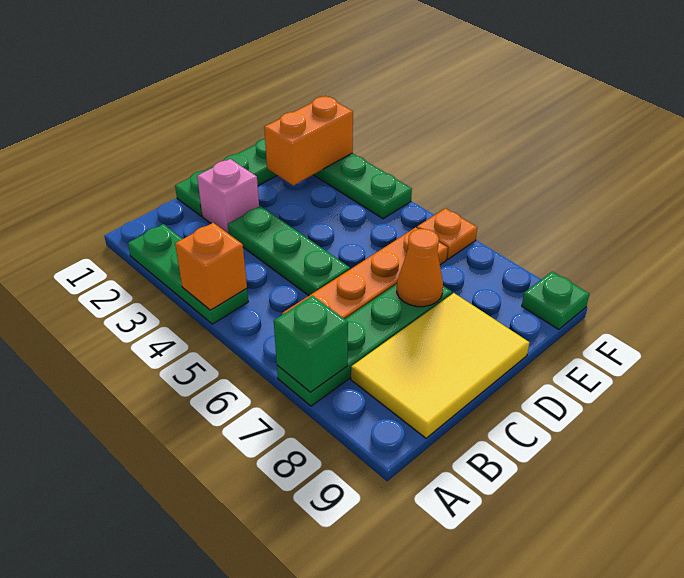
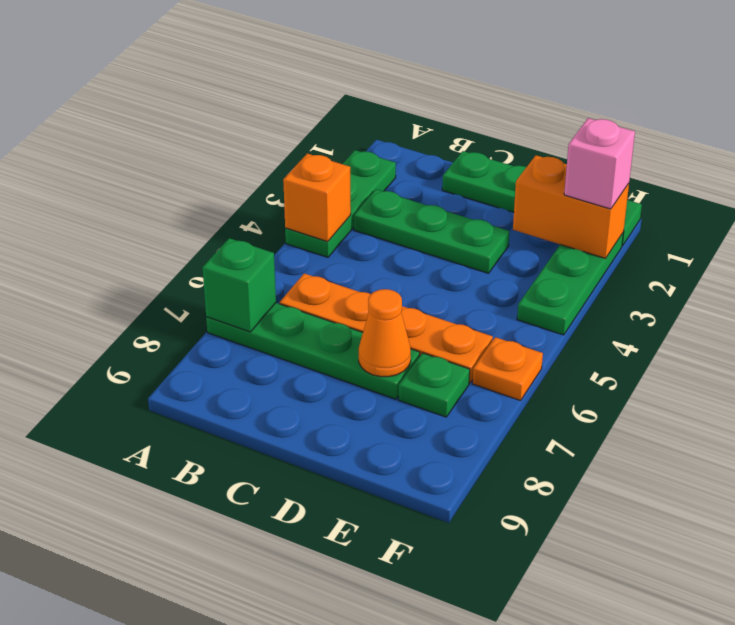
yellow 2x3 tile [351,293,529,438] -> none
pink 1x1 brick [197,159,259,234] -> pink 1x1 brick moved to [564,118,635,209]
green 1x3 plate [228,206,350,296] -> green 1x3 plate turned to [354,189,509,273]
green 1x1 plate [522,272,589,330] -> green 1x1 plate moved to [399,353,470,417]

